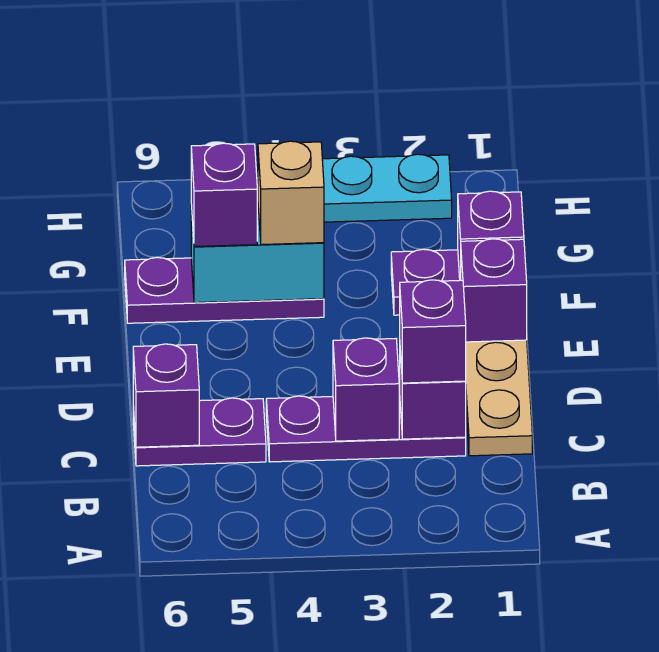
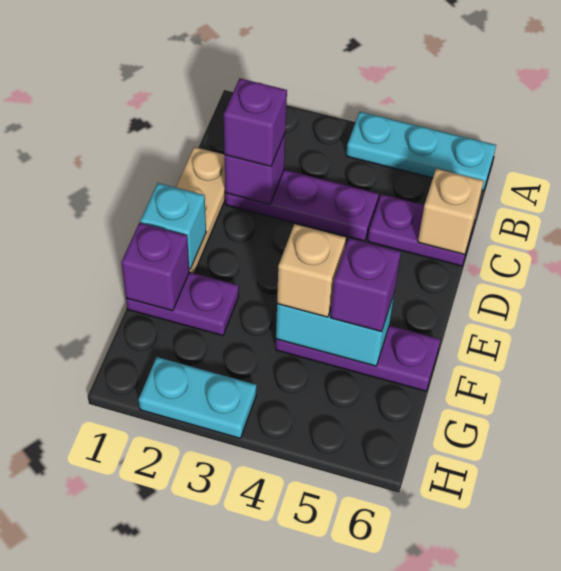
none -> cyan 1x3 plate [346,112,496,191]
purple 1x1 brick [333,338,399,441] -> none
purple 1x1 brick [133,344,199,447] -> tan 1x1 brick [418,169,484,255]
purple 1x1 brick [461,239,527,342] -> cyan 1x1 brick [140,183,206,270]

